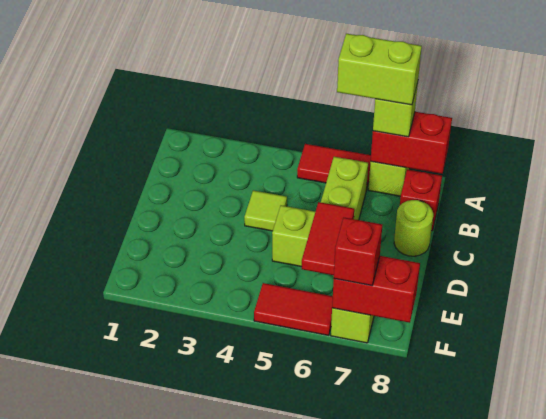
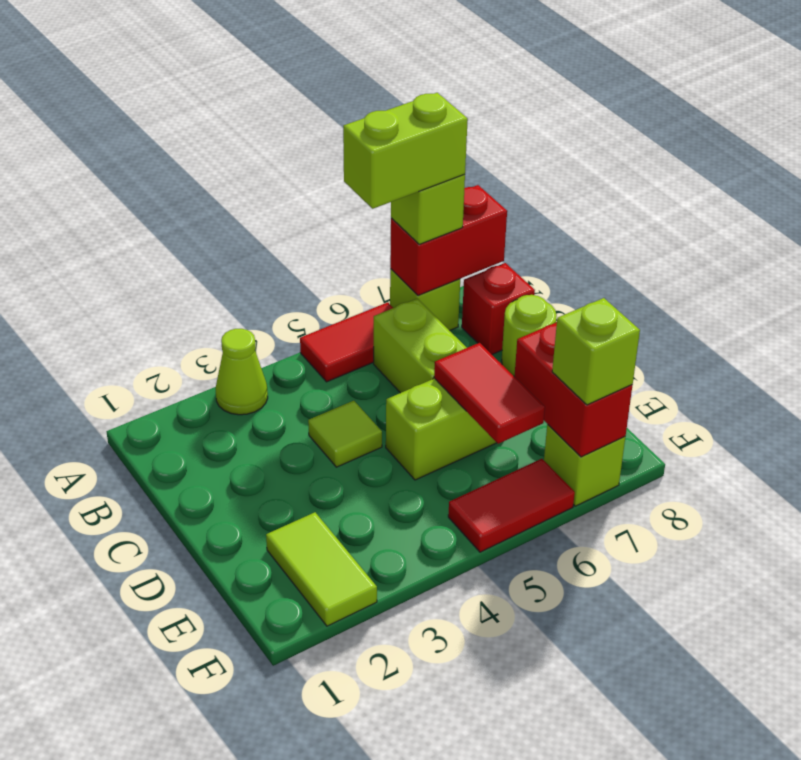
none -> lime 1x1 cone [216,329,268,415]
none -> lime 1x2 tile [266,512,377,626]
red 1x2 brick [332,256,420,323] -> red 1x2 brick turned to [514,322,632,457]
red 1x1 brick [334,218,382,286] -> lime 1x1 brick [552,298,640,405]

